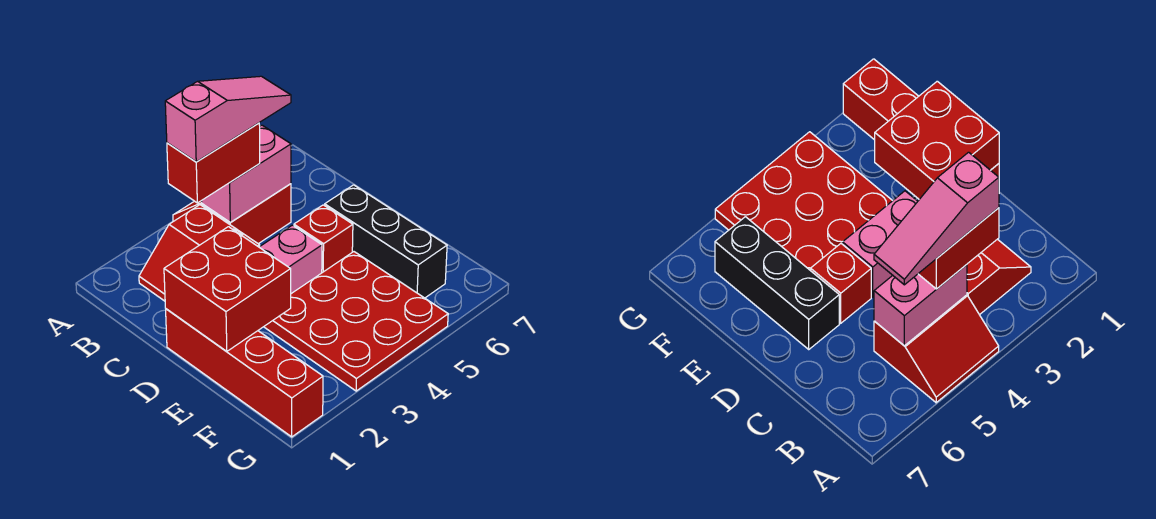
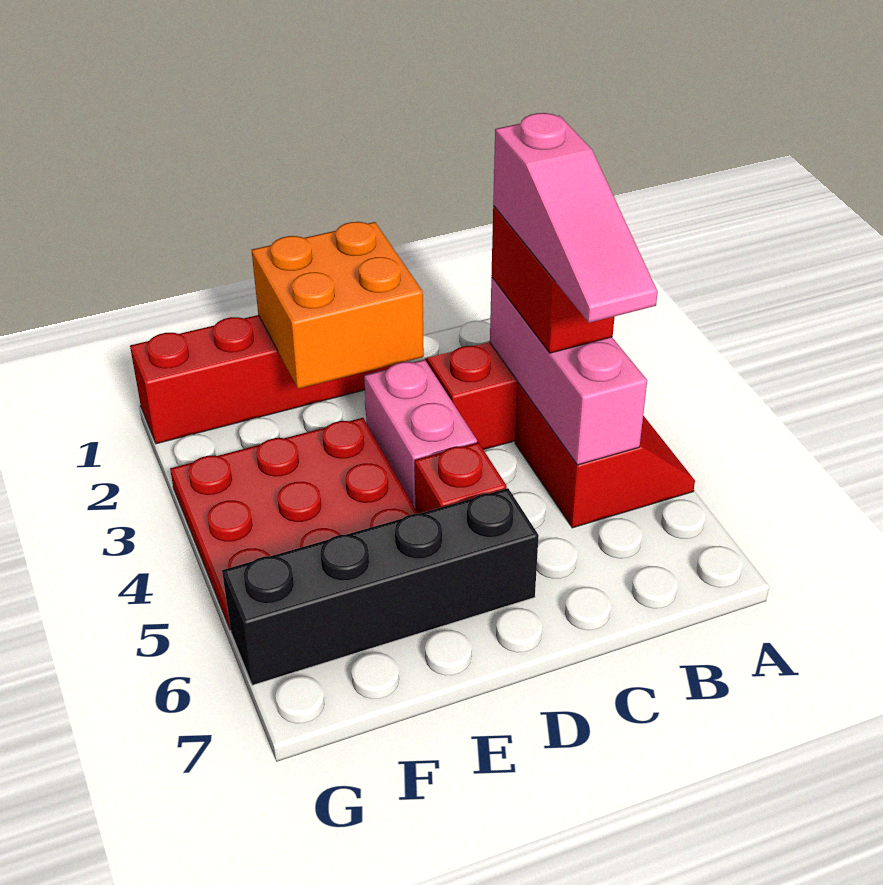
pink 1x2 brick [202,125,291,222] -> pink 1x3 brick [490,277,647,465]
red 2x2 brick [164,227,291,352] -> orange 2x2 brick [252,222,424,389]
black 1x3 brick [325,185,447,298] -> black 1x4 brick [222,488,539,685]

